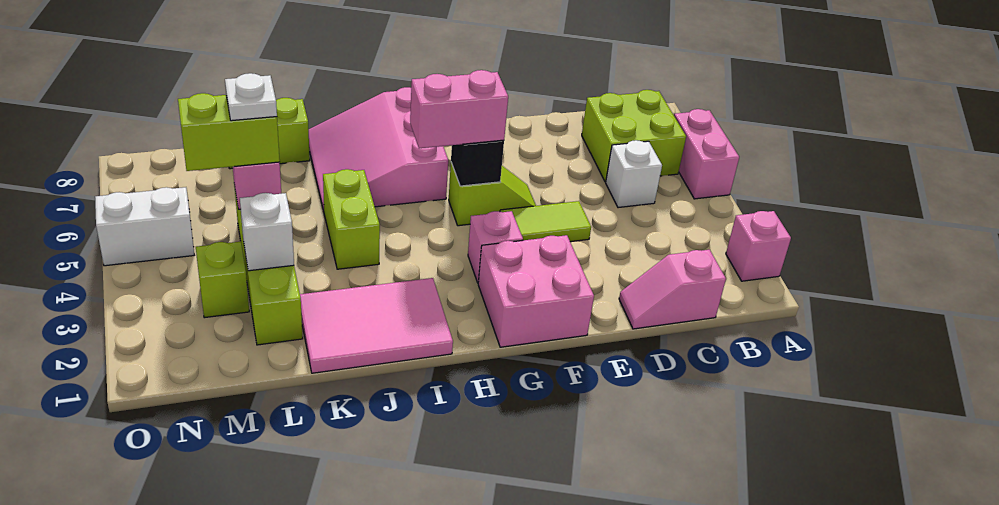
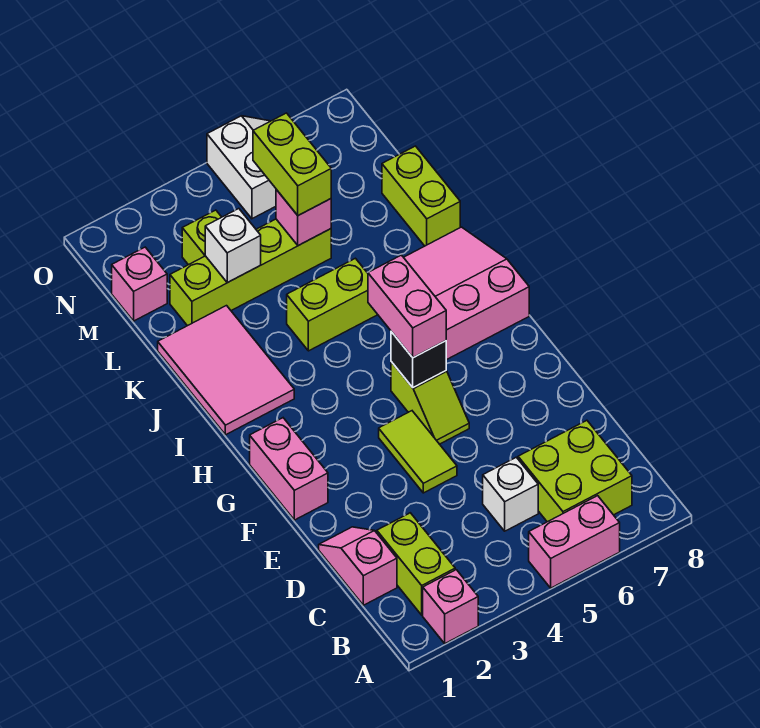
none -> lime 1x2 brick [377,513,455,615]
pink 2x2 brick [478,235,594,347] -> pink 1x2 brick [250,418,328,520]
pink 1x1 brick [468,211,523,282] -> pink 1x1 brick moved to [112,247,167,321]
white 1x1 plate [225,73,277,121] -> none

